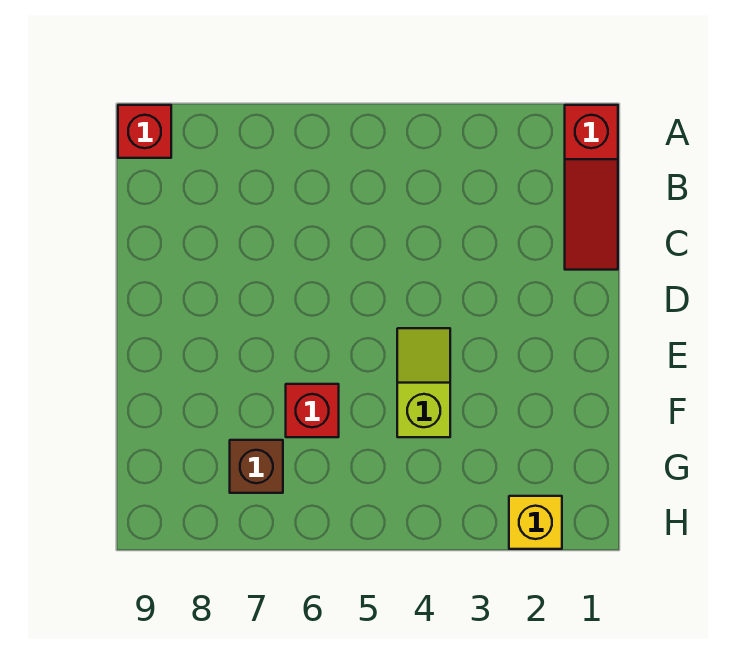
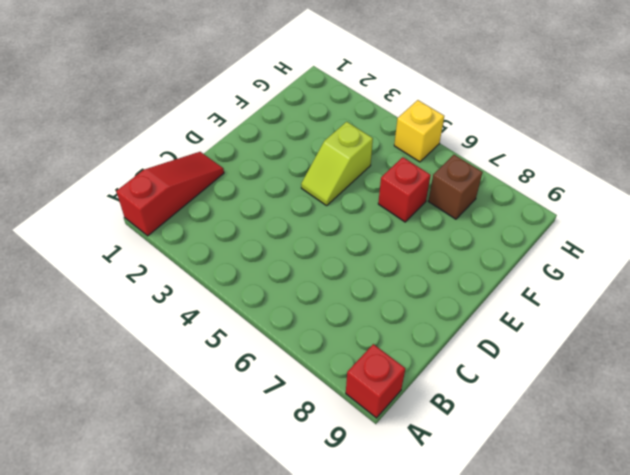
yellow 1x1 brick [509,496,562,549] -> yellow 1x1 brick moved to [394,100,444,162]

